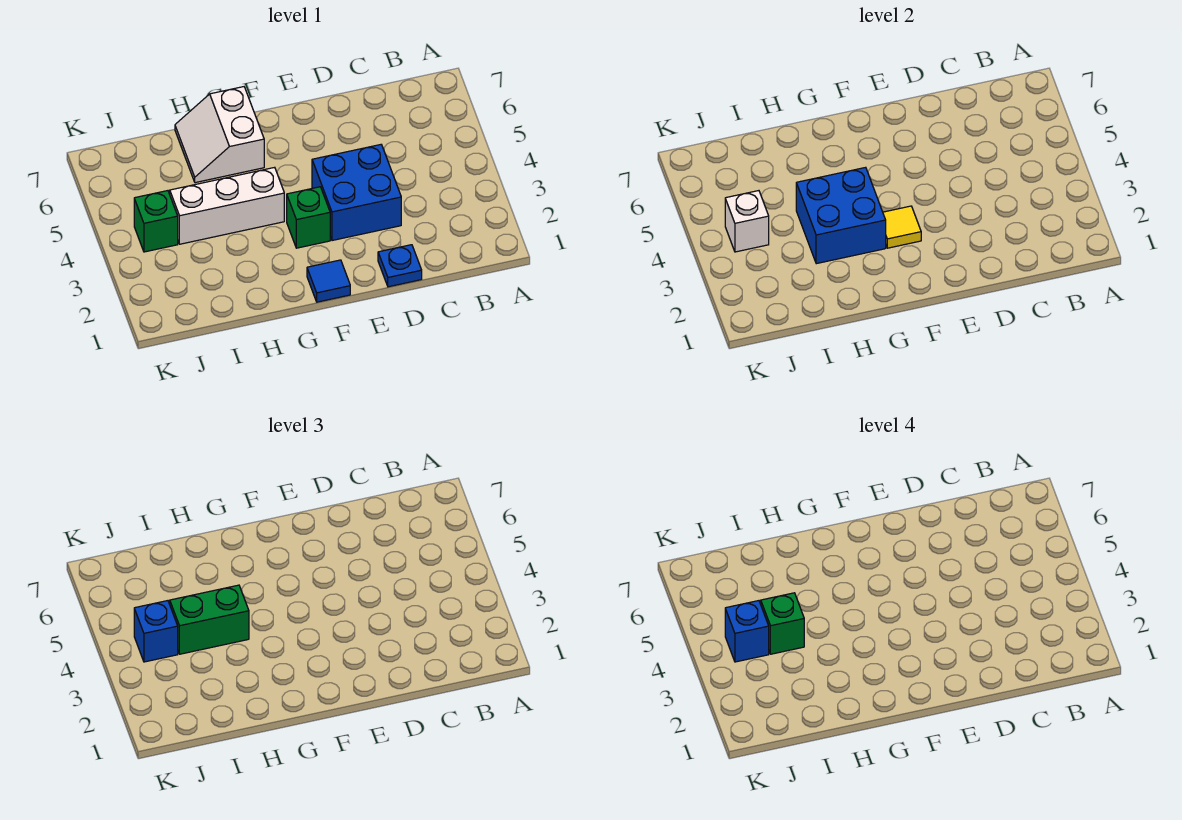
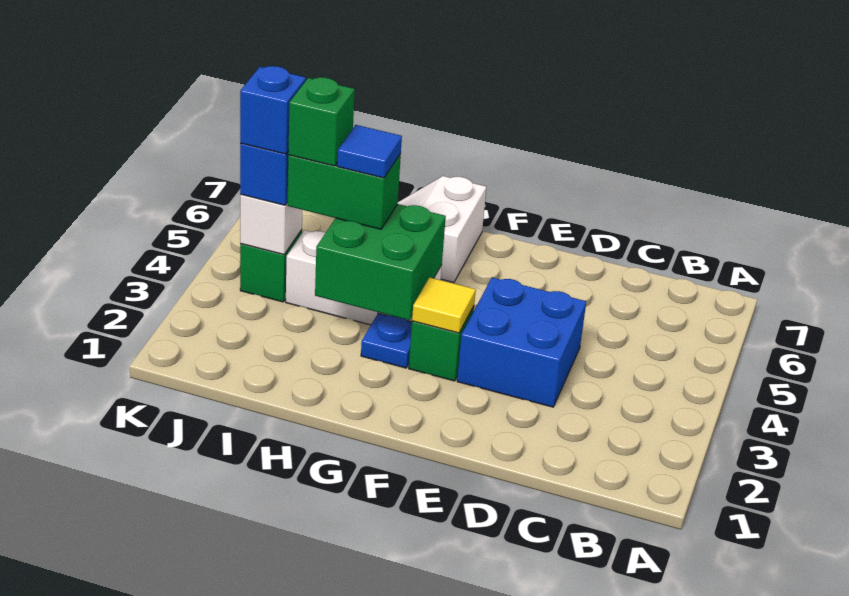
blue 1x1 plate [378,245,422,287] -> blue 1x1 plate moved to [361,313,412,368]
blue 1x1 tile [307,260,350,302] -> blue 1x1 tile moved to [337,125,402,178]
blue 2x2 brick [796,167,886,264] -> green 2x2 brick [315,204,446,320]

